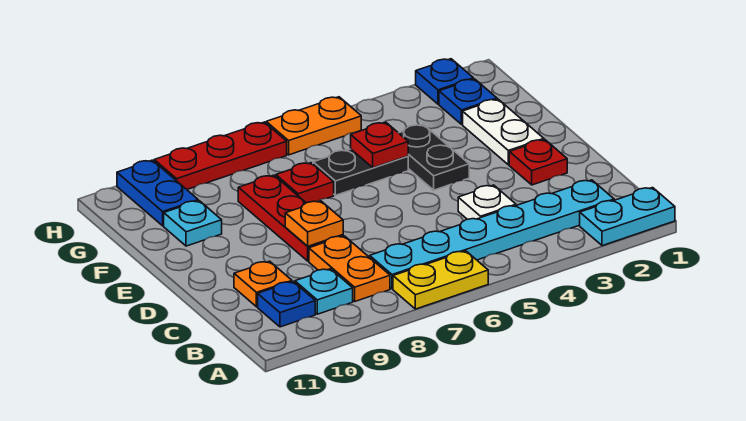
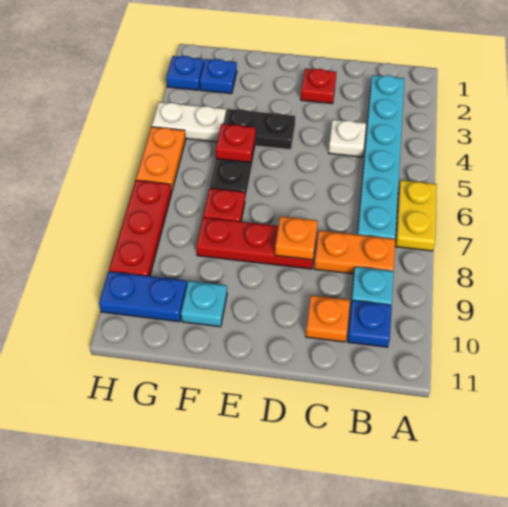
cyan 1x2 plate [580,188,675,246] -> none
white 1x2 plate [463,99,544,165] -> white 1x2 plate moved to [152,102,226,142]

